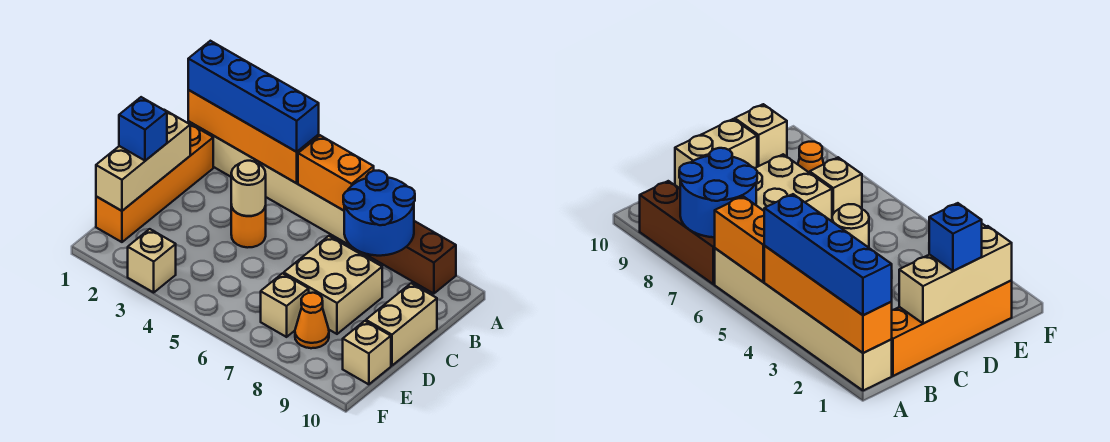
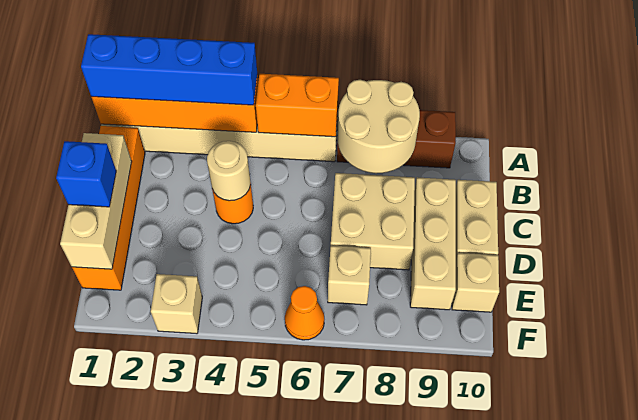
blue 2x2 round brick [343,171,415,256] -> tan 2x2 round brick [338,80,420,173]
none -> tan 1x3 brick [410,177,456,310]
orange 1x1 cone [295,293,329,348] -> orange 1x1 cone moved to [285,286,324,340]

